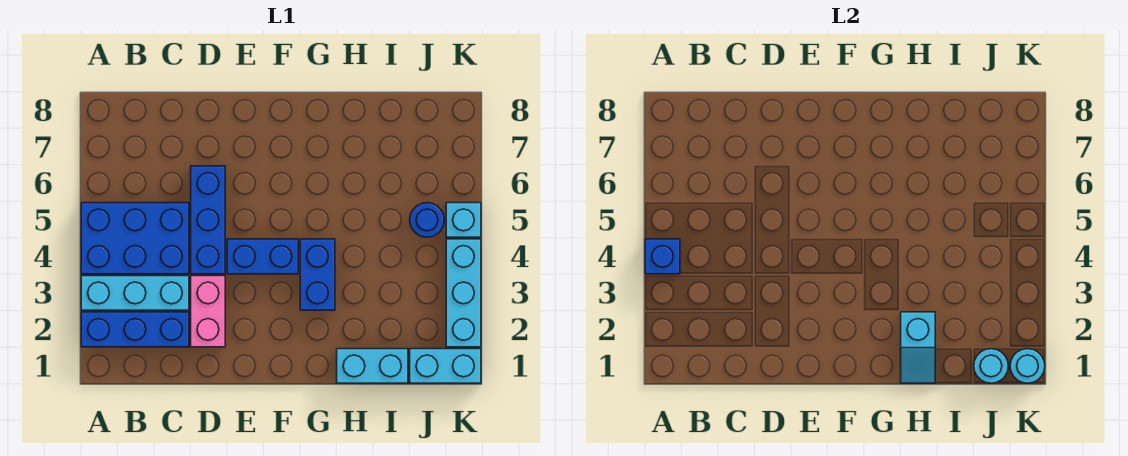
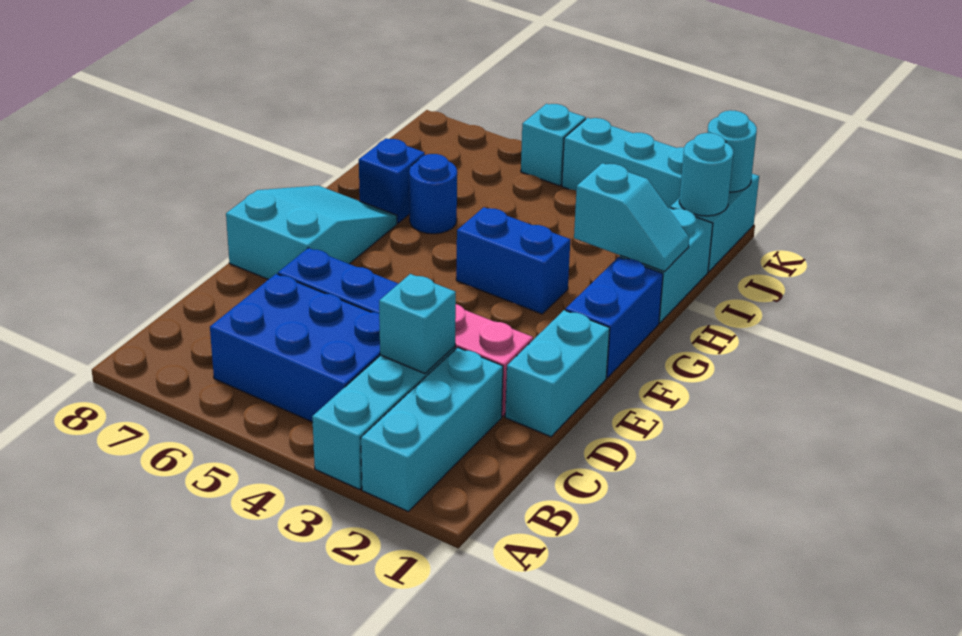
blue 1x3 brick [81,312,189,347] -> cyan 1x3 brick [361,347,503,511]
blue 2x3 brick [81,203,189,274] -> blue 2x3 brick turned to [210,274,380,422]
blue 1x1 brick [645,239,680,274] -> blue 1x1 brick moved to [359,139,425,223]
none -> cyan 1x1 brick [379,274,456,374]
none -> cyan 1x2 brick [505,310,610,437]
blue 1x2 brick [227,239,298,274] -> blue 1x2 brick moved to [565,257,663,378]
none -> cyan 2x3 slope [226,186,397,279]
blue 1x1 round brick [410,203,444,237] -> blue 1x1 round brick moved to [409,154,457,234]

